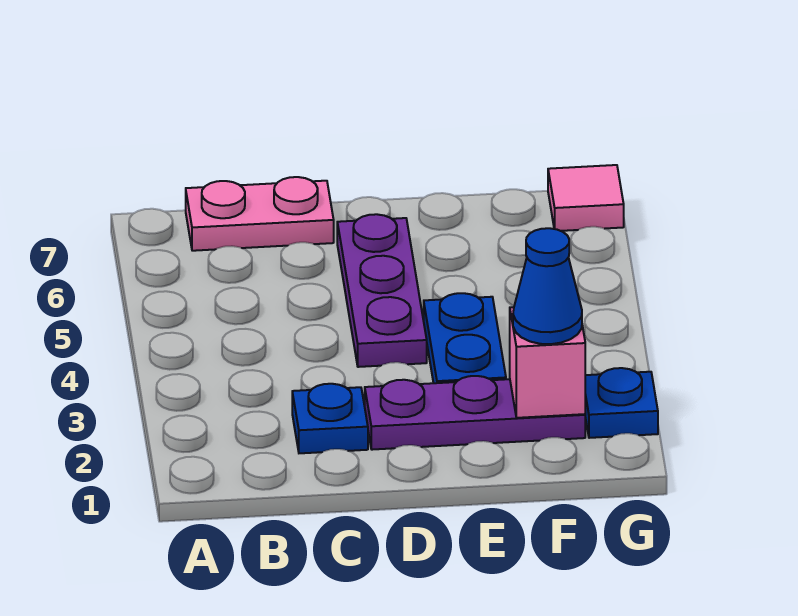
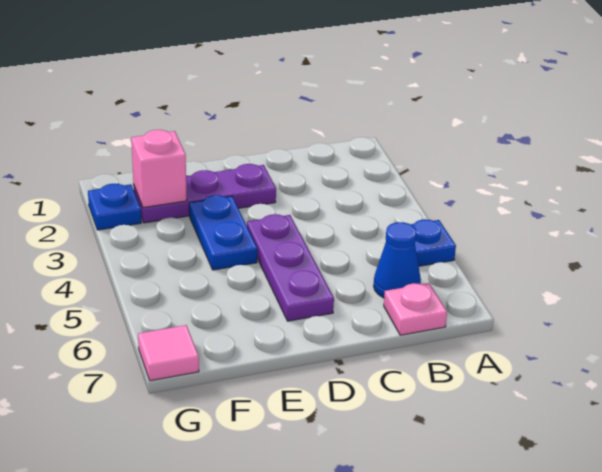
pink 1x2 plate [186,177,334,251] -> pink 1x1 plate [384,283,447,335]
blue 1x1 plate [292,384,368,453] -> blue 1x1 plate moved to [411,219,456,266]
blue 1x1 cone [513,228,582,344] -> blue 1x1 cone moved to [374,222,421,298]

